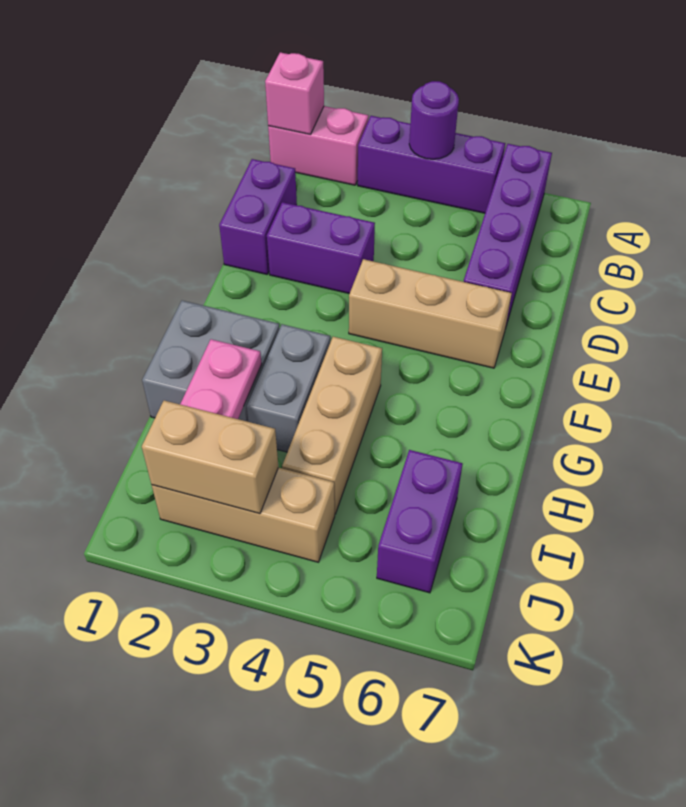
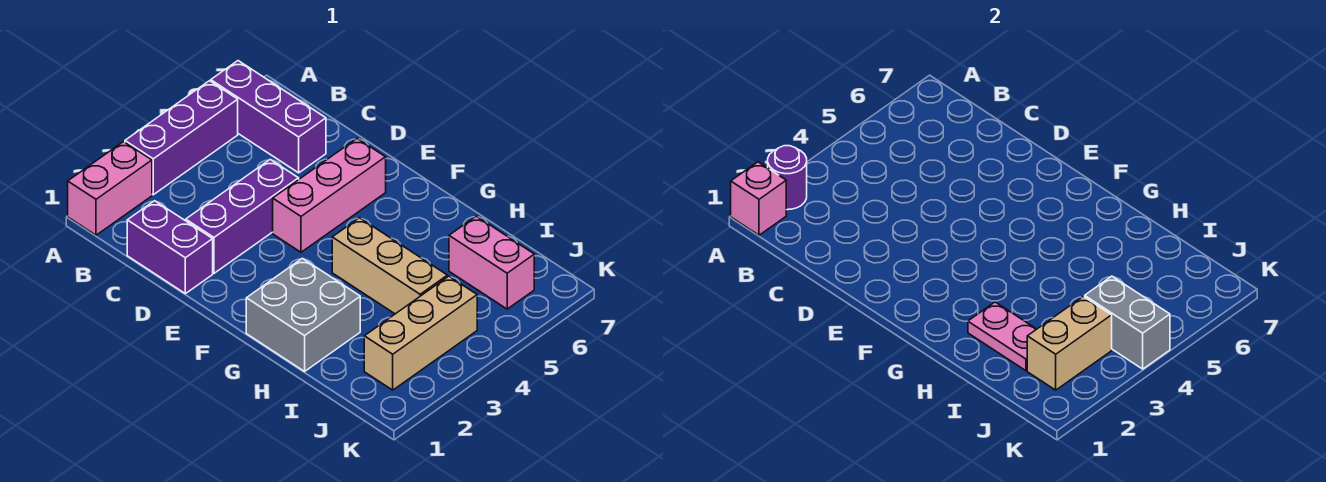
purple 1x1 round brick [409,81,459,159] -> purple 1x1 round brick moved to [768,146,807,210]
purple 1x4 brick [464,144,552,326] -> purple 1x3 brick [211,61,326,173]
purple 1x2 brick [267,202,375,294] -> purple 1x3 brick [186,160,299,273]
tan 1x3 brick [349,259,512,368] -> pink 1x3 brick [273,138,386,252]
grey 1x2 brick [247,324,330,452] -> grey 1x2 brick moved to [1085,276,1170,369]
purple 1x2 brick [377,450,462,593] -> pink 1x2 brick [449,216,534,309]

